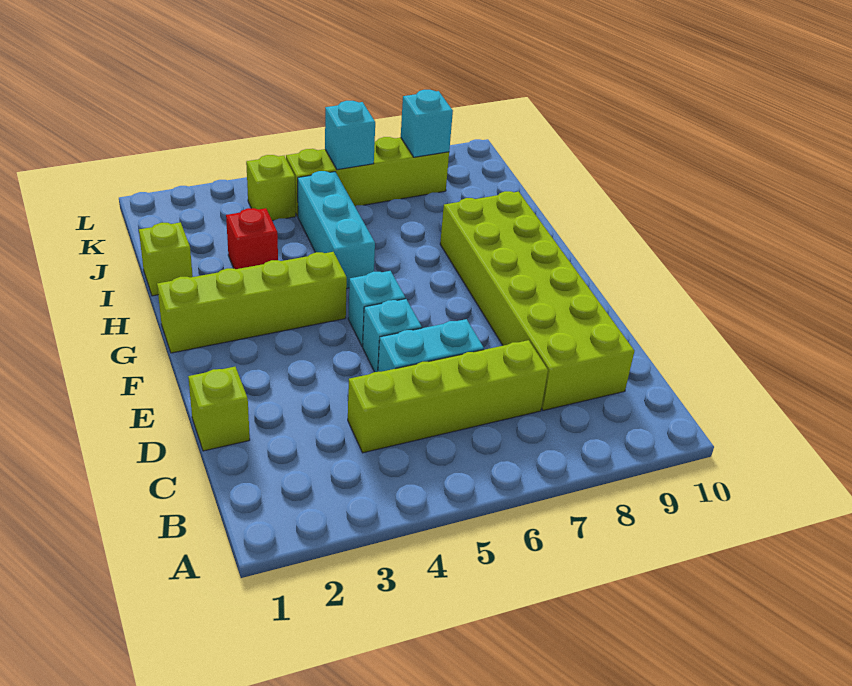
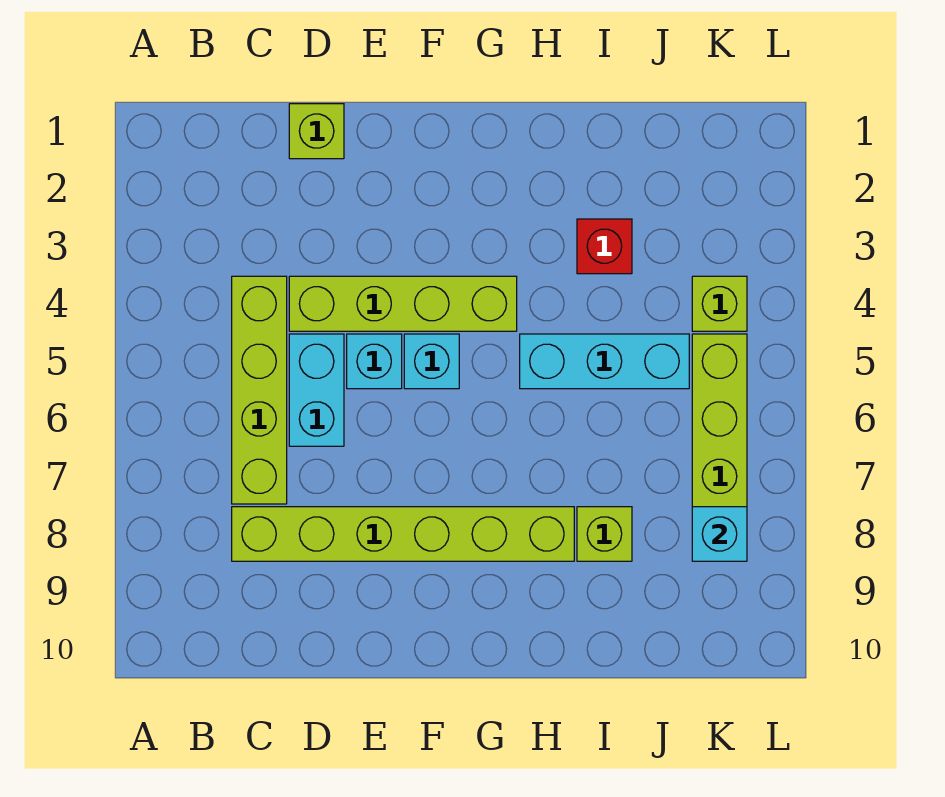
lime 2x6 brick [440,191,634,410] -> lime 1x6 brick [232,507,574,561]
lime 1x4 brick [157,252,347,353] -> lime 1x4 brick turned to [289,276,517,331]
lime 1x1 brick [139,222,193,296] -> lime 1x1 brick moved to [577,507,632,561]
cyan 1x1 brick [325,101,375,170] -> none

